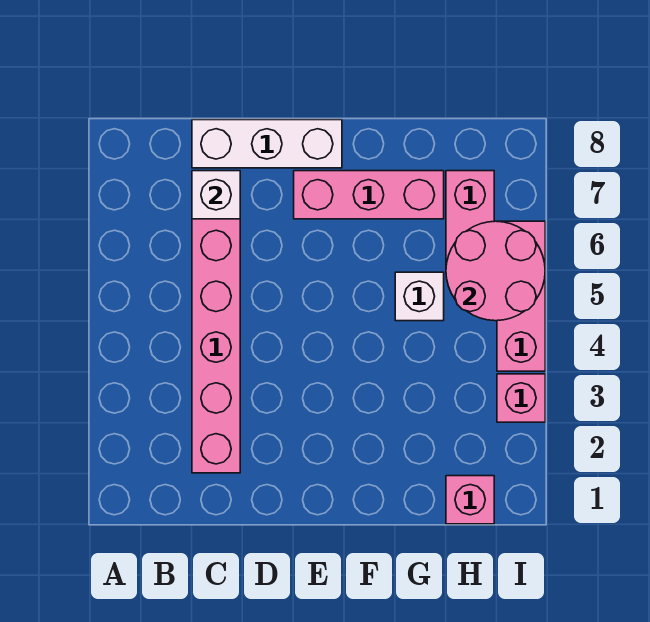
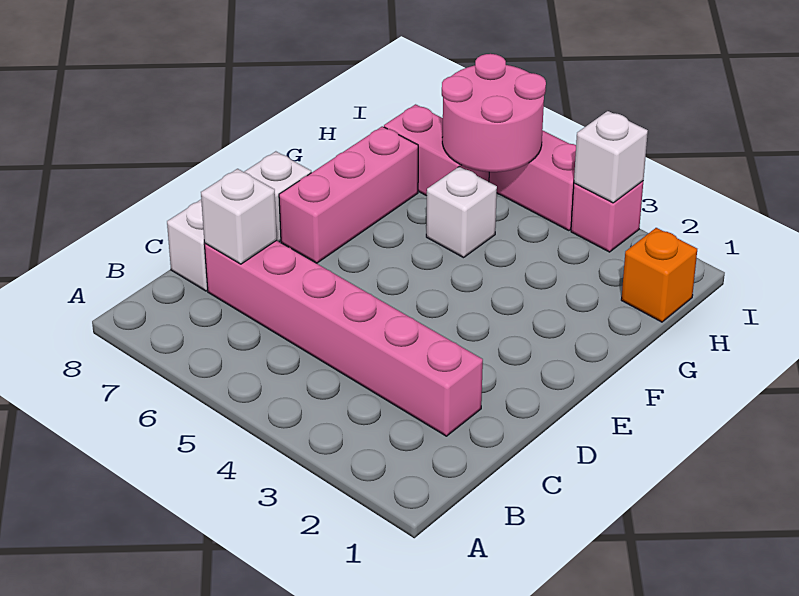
pink 1x1 brick [446,476,494,524] -> orange 1x1 brick [621,228,697,322]
none -> white 1x1 brick [574,111,648,203]

